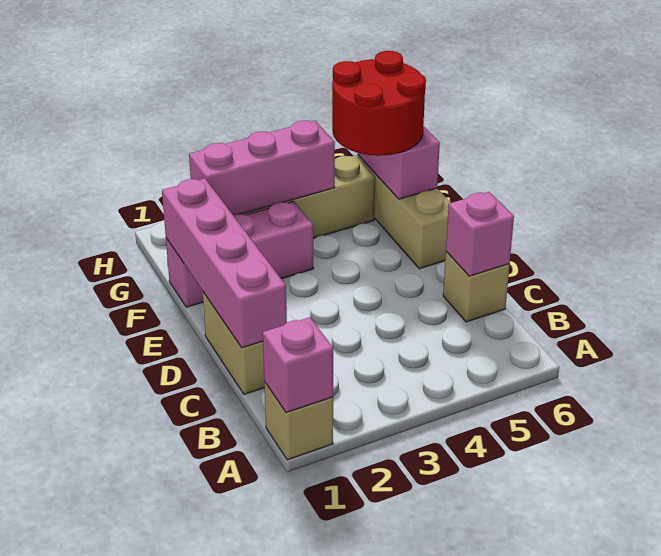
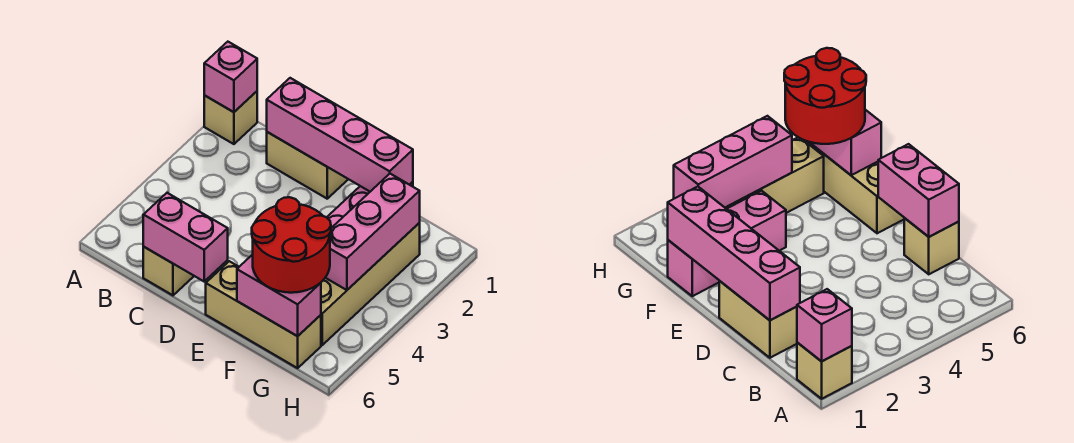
pink 1x1 brick [446,192,514,276] -> pink 1x2 brick [143,193,228,281]

